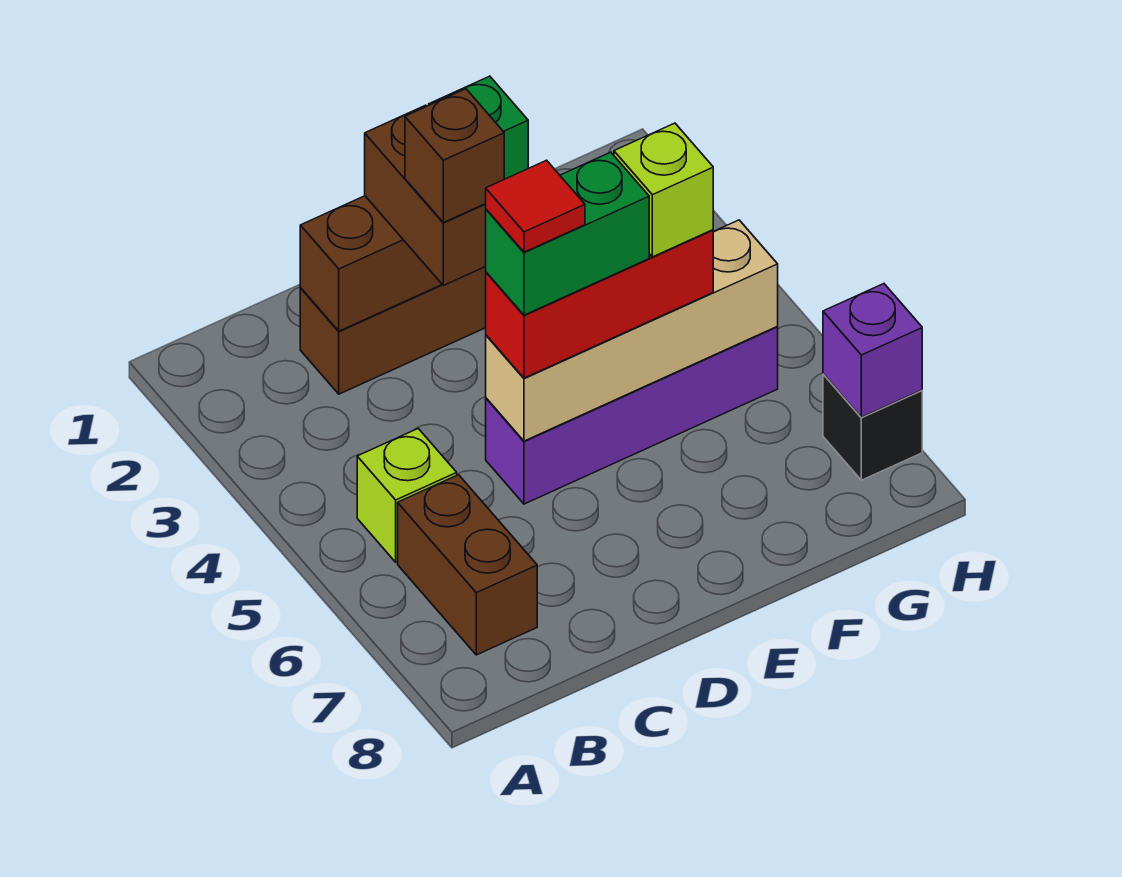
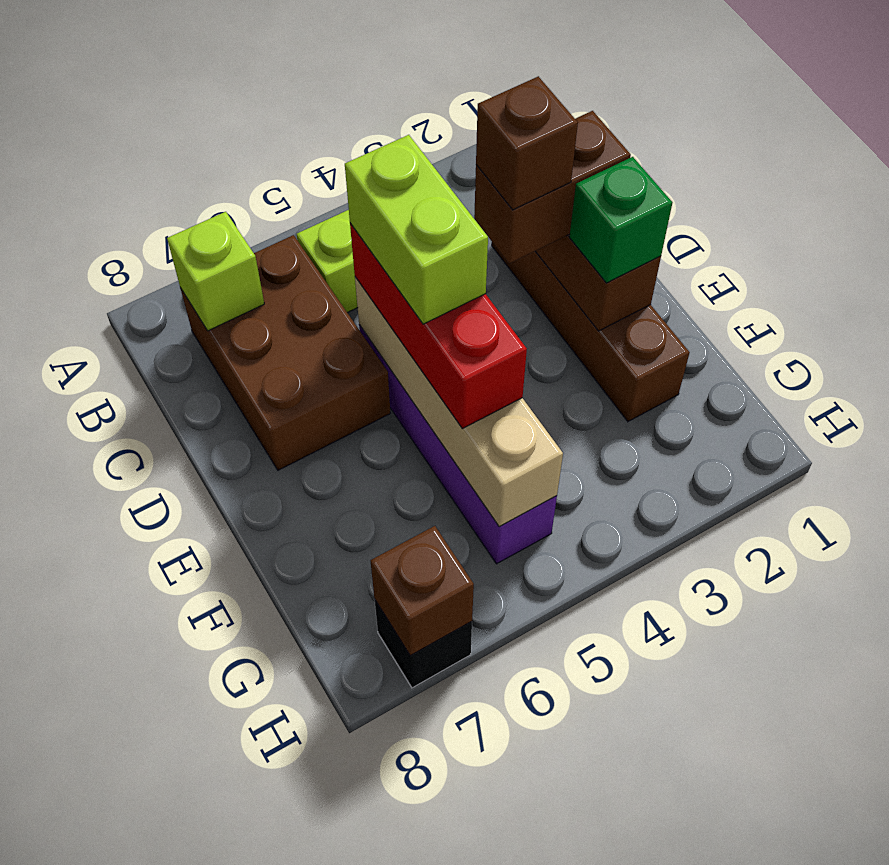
brown 1x2 brick [398,475,537,655] -> brown 2x3 brick [180,235,390,470]
green 1x2 brick [486,152,649,315] -> lime 1x2 brick [345,135,488,324]
red 1x1 tile [486,160,585,252] -> none
lime 1x1 brick [614,123,713,257] -> lime 1x1 brick moved to [167,212,264,331]
purple 1x1 brick [823,284,922,417] -> brown 1x1 brick [371,526,474,656]

